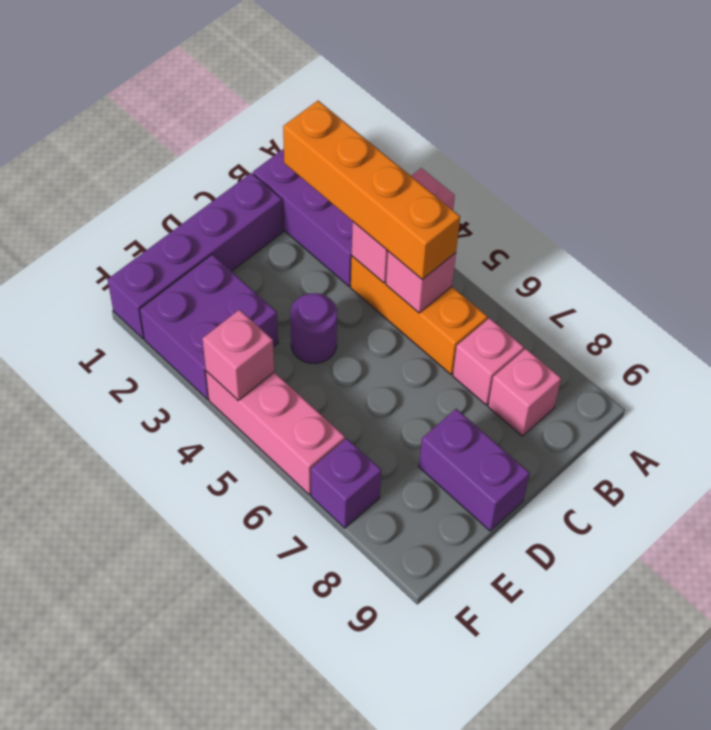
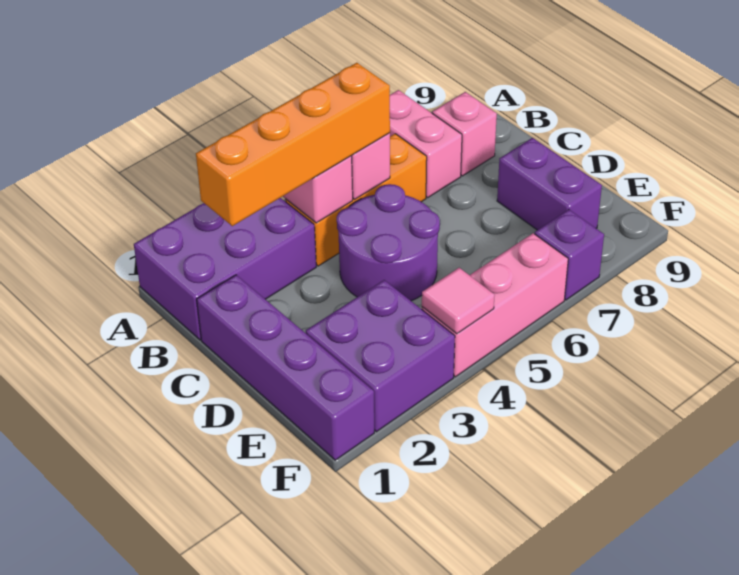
pink 1x1 brick [453,318,524,405] -> pink 1x2 brick [390,90,462,198]
purple 1x1 round brick [290,293,337,364] -> purple 2x2 round brick [337,184,440,301]
purple 1x2 brick [419,409,530,531] -> purple 1x2 brick turned to [497,138,602,230]
pink 1x1 brick [202,310,274,401] -> pink 1x1 tile [422,268,495,334]

